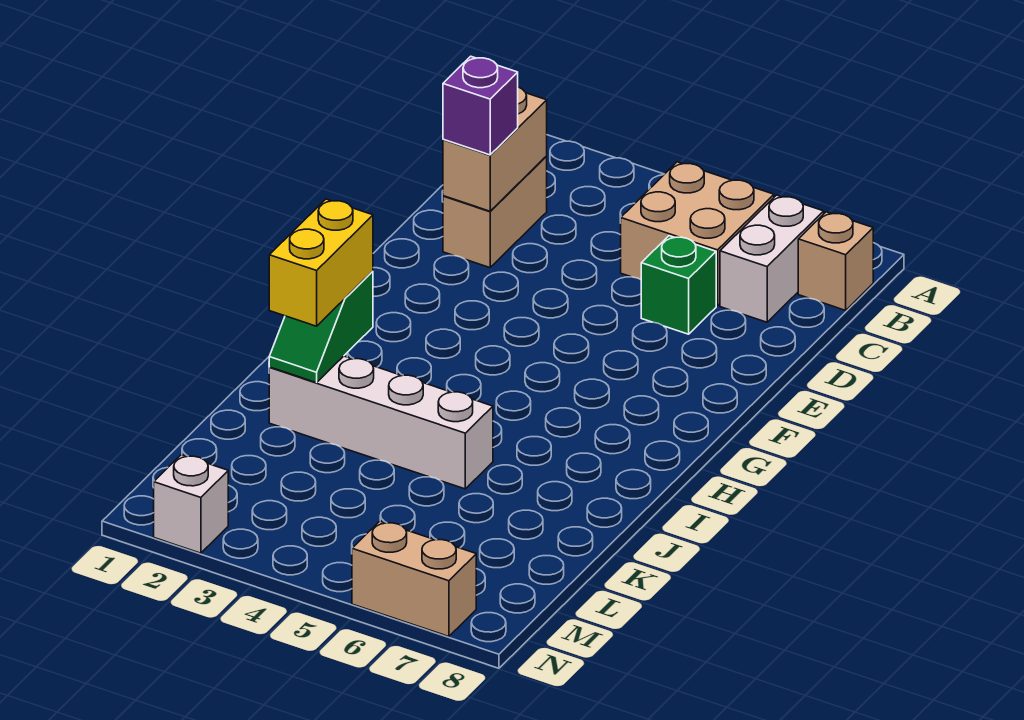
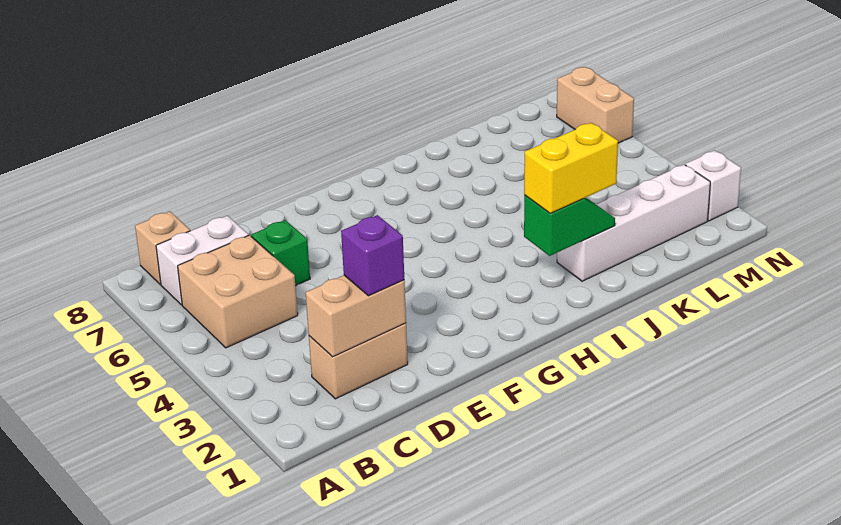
white 1x4 brick [269,356,493,489] -> white 1x4 brick turned to [557,165,710,281]

